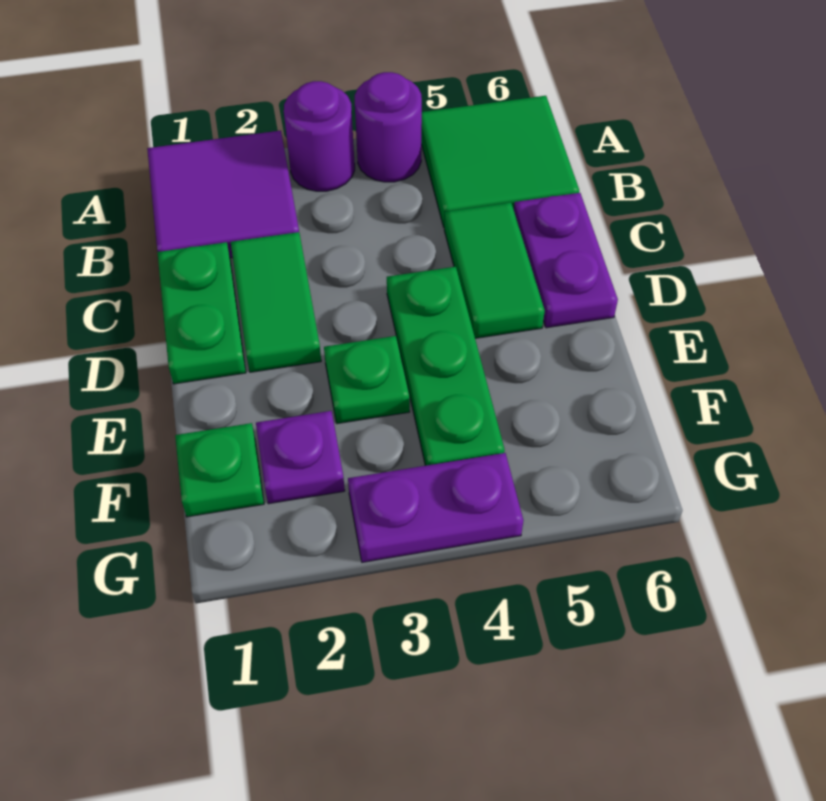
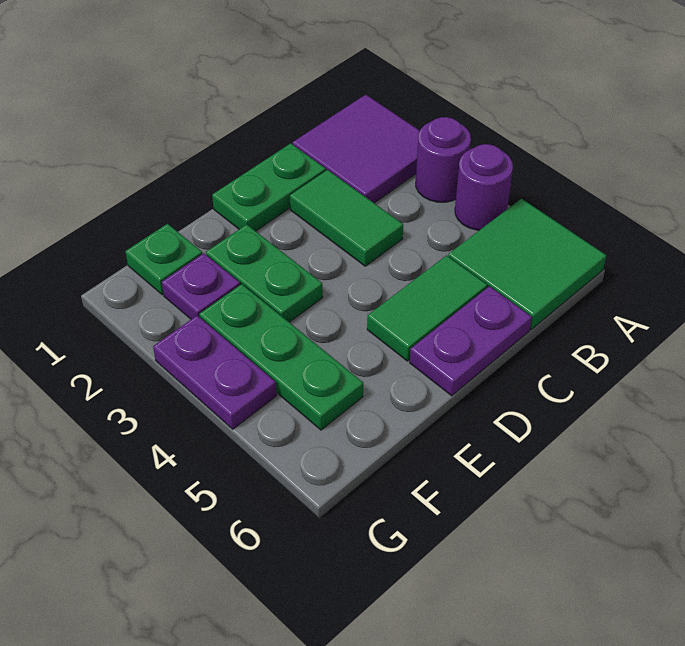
green 1x2 tile [231,232,321,372] -> green 1x2 tile turned to [290,170,403,266]
green 1x3 plate [387,267,505,466] -> green 1x3 plate turned to [199,284,363,430]
green 1x1 plate [324,336,410,424] -> green 1x2 plate [206,224,323,322]

